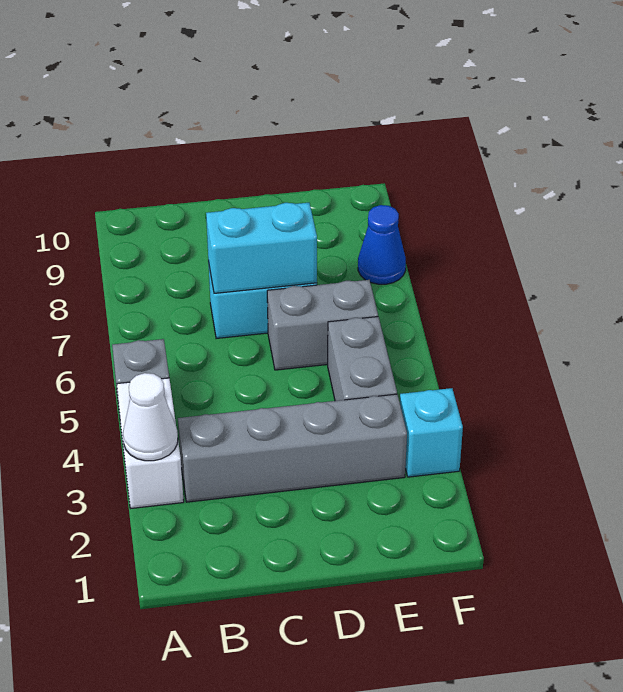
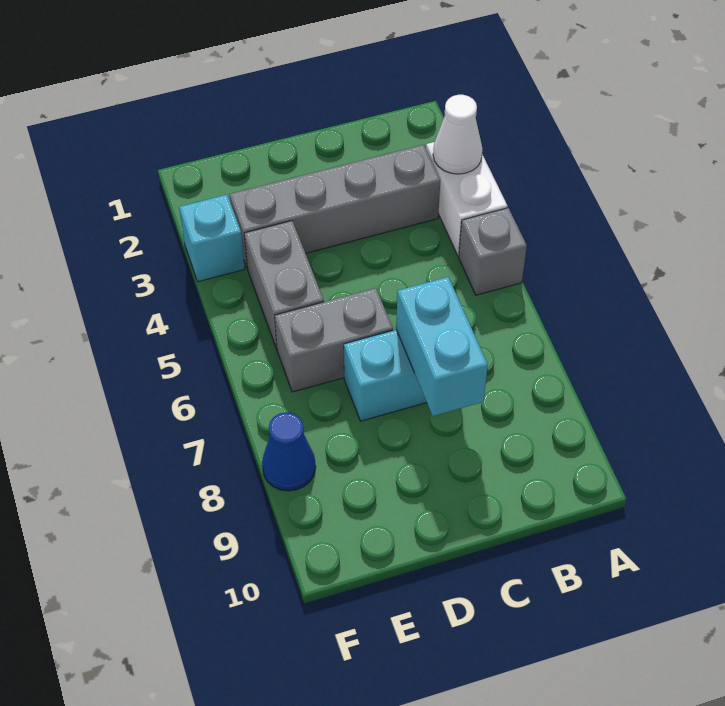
cyan 1x2 brick [206,203,317,293] -> cyan 1x2 brick turned to [396,277,488,416]

